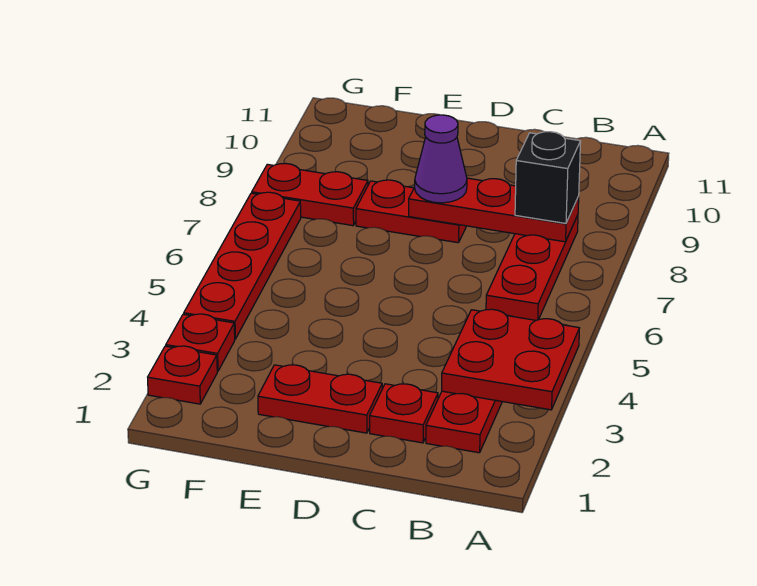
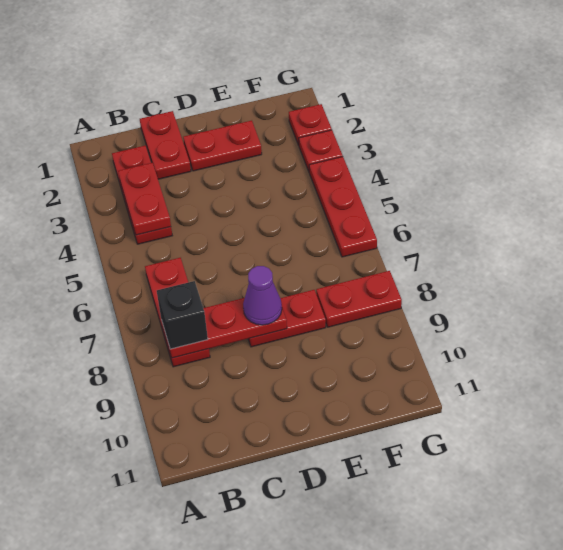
red 2x2 plate [442,309,579,410] -> red 1x2 plate [118,163,171,235]
red 1x1 plate [370,384,438,443] -> red 1x2 plate [140,111,191,179]
red 1x4 plate [184,192,301,339] -> red 1x3 plate [309,157,377,257]

